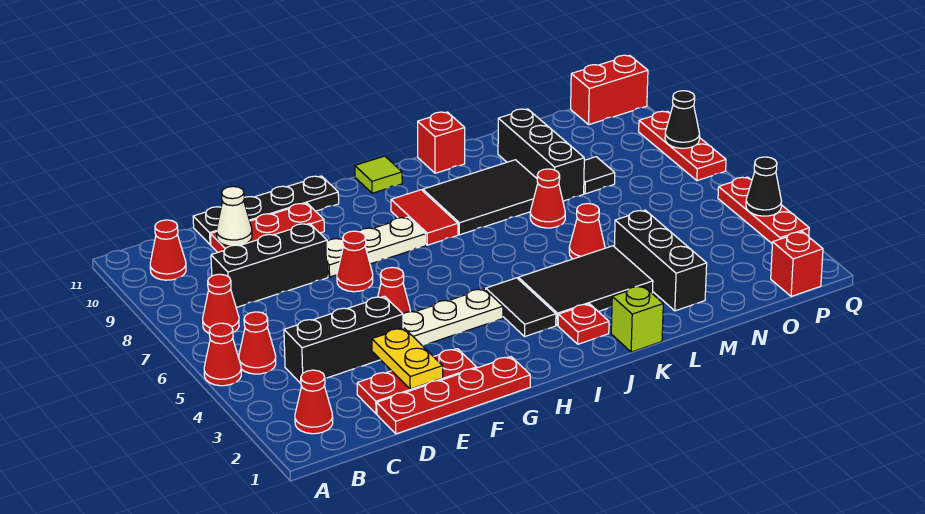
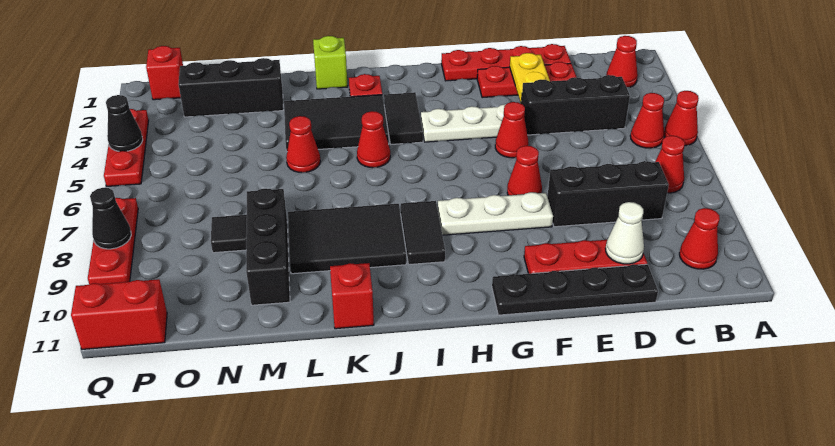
red 1x2 tile [391,190,458,245] -> black 1x2 tile [401,201,445,265]
lime 1x1 tile [355,156,402,193] -> none
red 1x1 cone [530,169,565,228] -> red 1x1 cone moved to [357,111,390,168]
black 1x3 brick [614,210,707,311] -> black 1x3 brick turned to [179,58,283,117]

